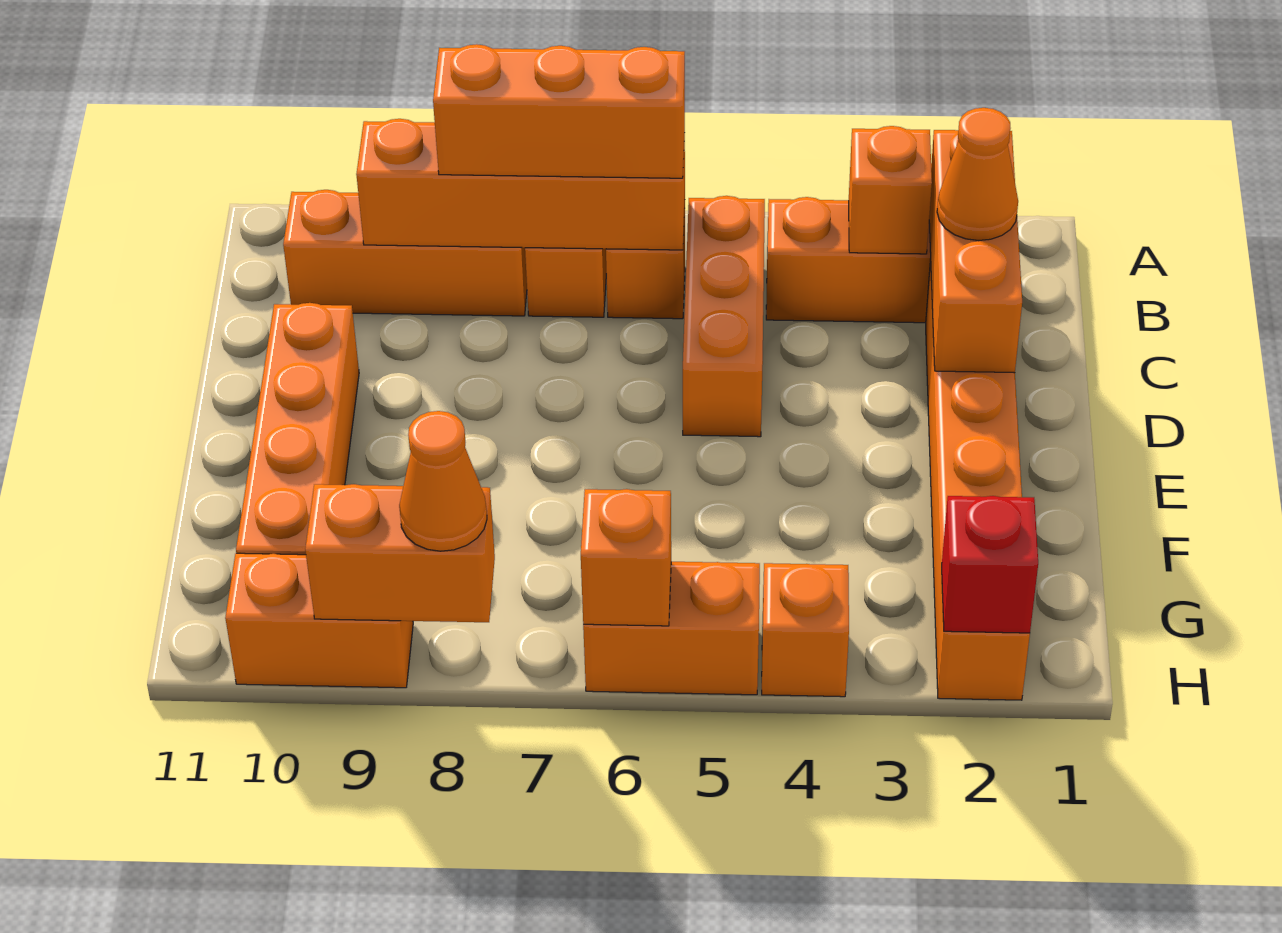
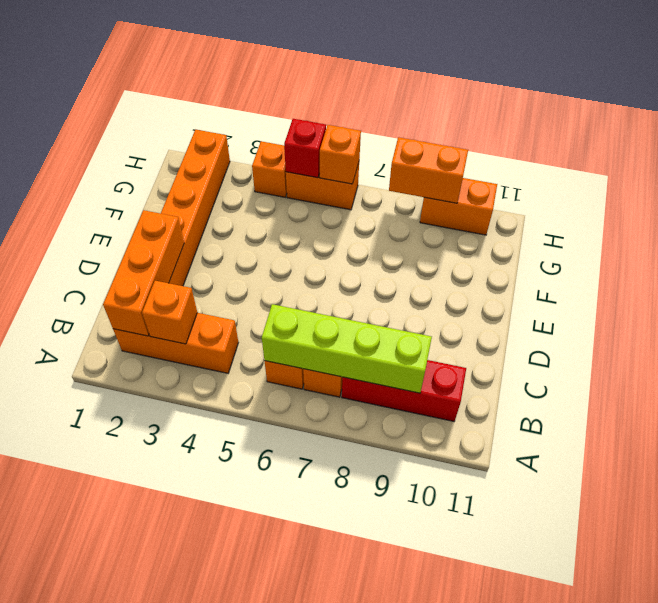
orange 1x3 brick [683,196,765,437] -> none
orange 1x4 brick [356,119,685,250] -> lime 1x4 brick [262,304,432,393]
orange 1x3 brick [433,44,685,178] -> none
orange 1x3 brick [283,190,527,316] -> red 1x3 brick [342,360,466,421]
orange 1x1 cone [937,108,1018,240] -> none
orange 1x4 brick [236,303,359,555] -> none
red 1x1 brick [942,496,1038,633] -> red 1x1 brick moved to [284,119,326,178]
orange 1x1 cone [399,411,487,551] -> none

